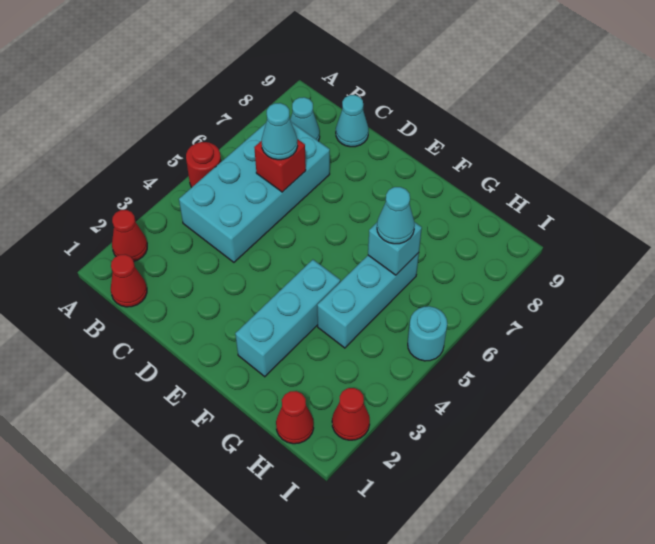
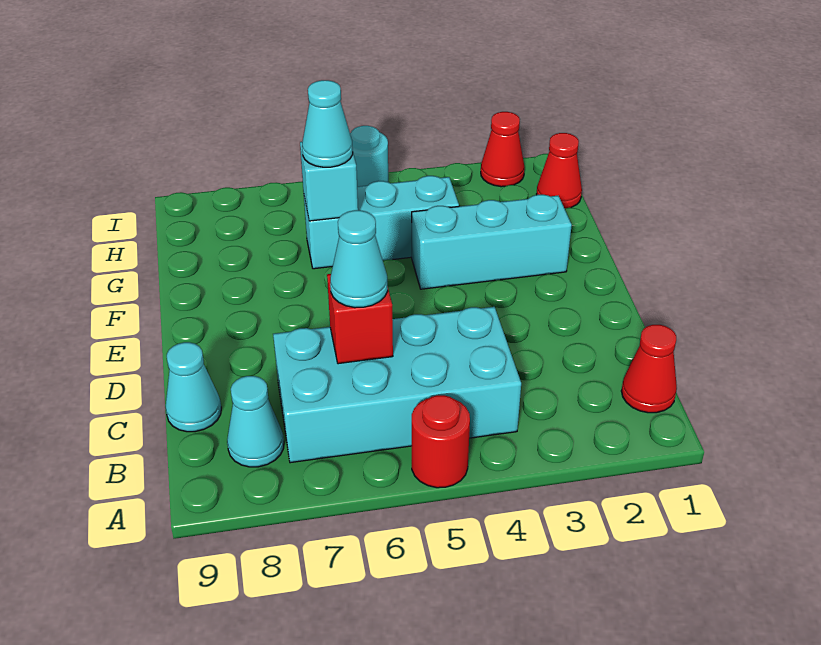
red 1x1 cone [112,210,147,261] -> none

